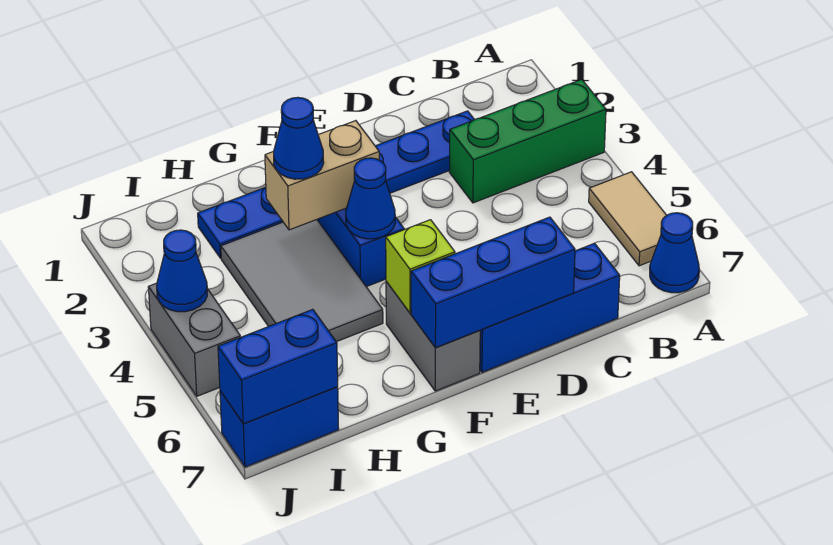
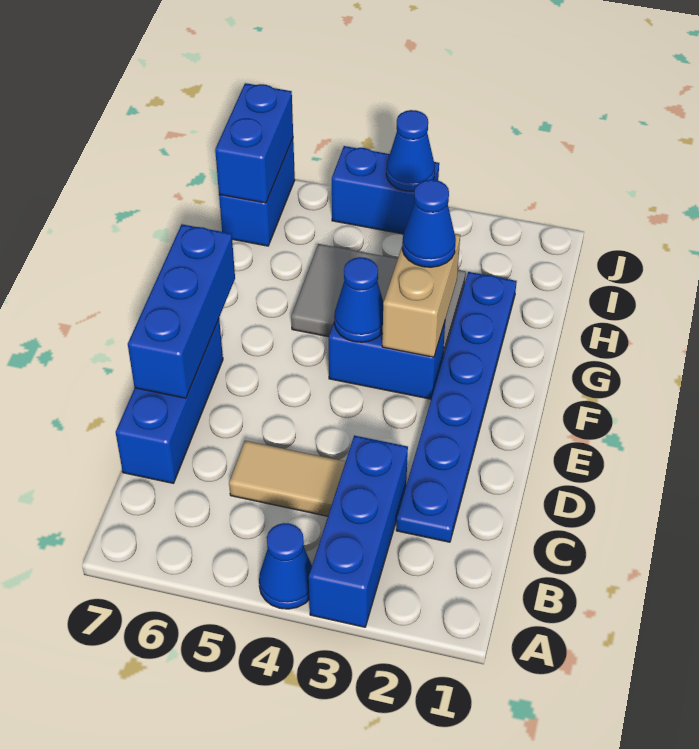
green 1x3 brick [449,79,606,203] -> blue 1x3 brick [309,435,408,627]
tan 1x2 tile [589,172,666,266] -> tan 1x2 tile moved to [229,441,346,516]
blue 1x1 cone [650,213,699,293] -> blue 1x1 cone moved to [259,523,312,609]
grey 1x2 brick [386,281,480,391] -> none
lime 1x1 brick [386,220,455,313] -> none
grey 1x2 brick [148,283,240,396] -> blue 1x2 brick [332,146,439,234]

